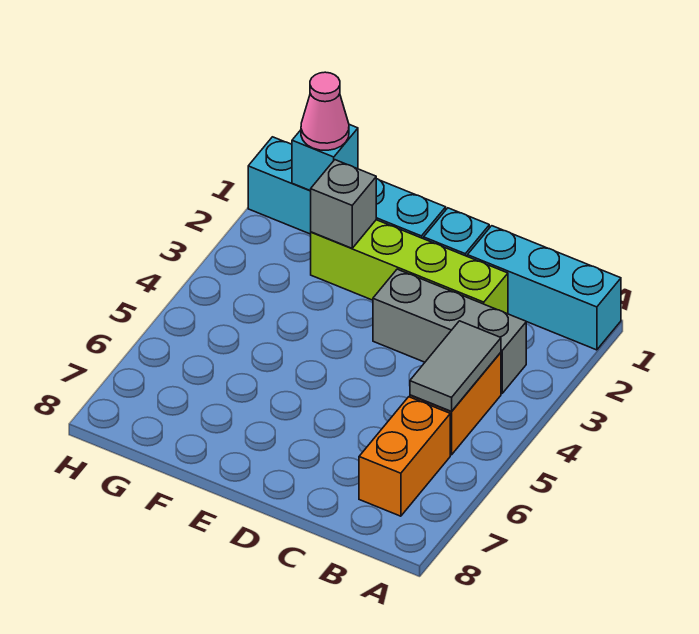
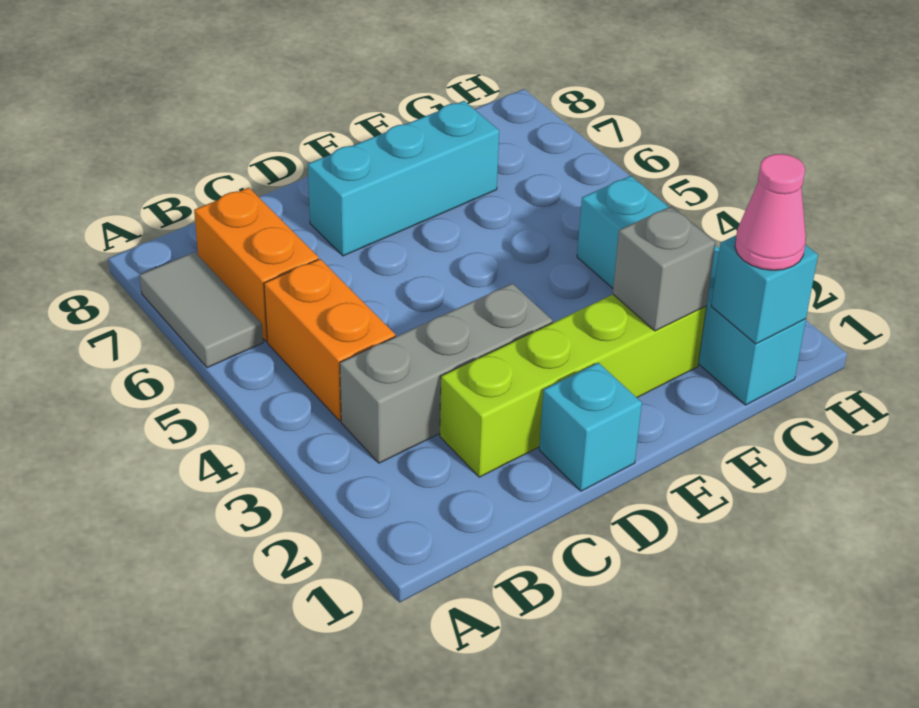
cyan 1x3 brick [467,226,621,350] -> cyan 1x3 brick moved to [308,101,499,256]
grey 1x2 tile [410,321,501,411] -> grey 1x2 tile moved to [140,252,263,368]
cyan 1x4 brick [248,137,446,239] -> cyan 1x4 brick turned to [577,176,806,405]

